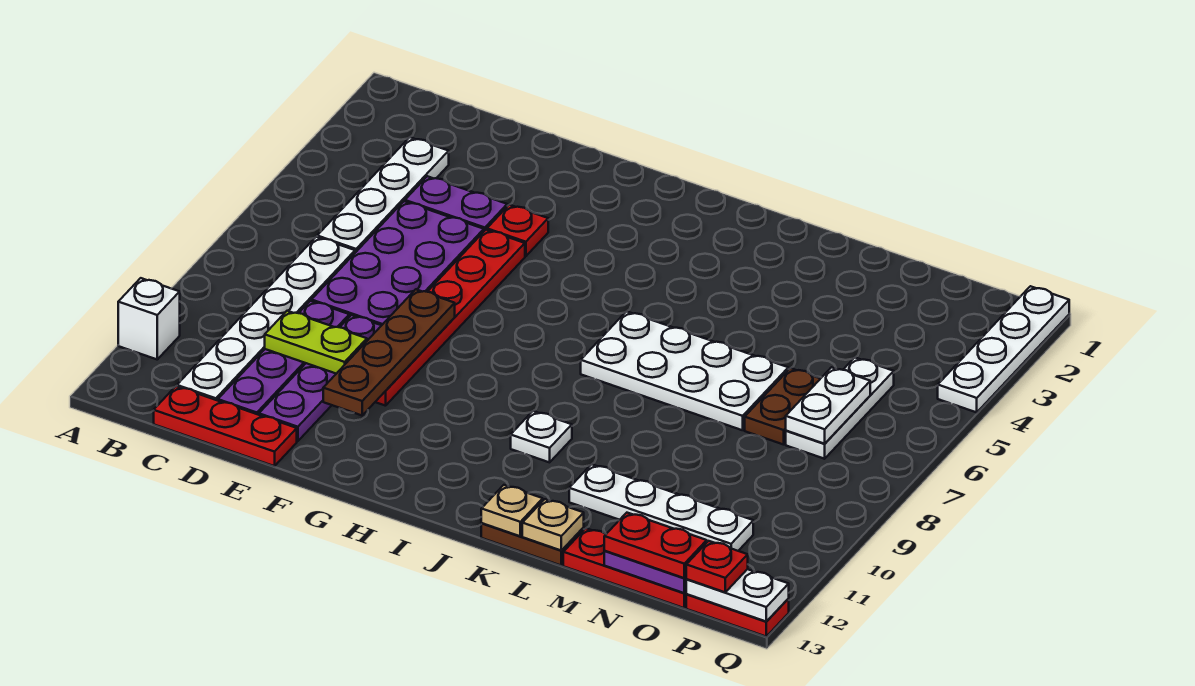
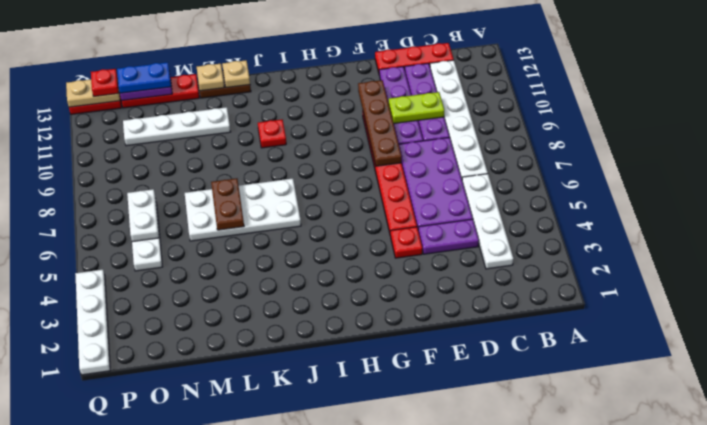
white 1x1 brick [118,278,180,359] -> none
white 1x1 plate [511,411,572,462] -> red 1x1 plate [258,120,286,148]
brown 1x2 plate [745,368,820,445] -> brown 1x2 plate moved to [211,178,244,230]
red 1x2 plate [604,513,707,578] -> blue 1x2 plate [117,62,171,93]
white 1x2 plate [686,569,789,622] -> tan 1x2 plate [66,77,120,107]

